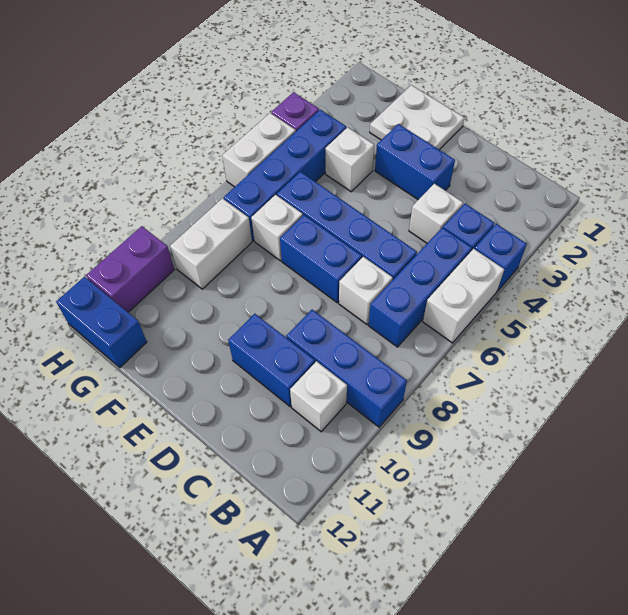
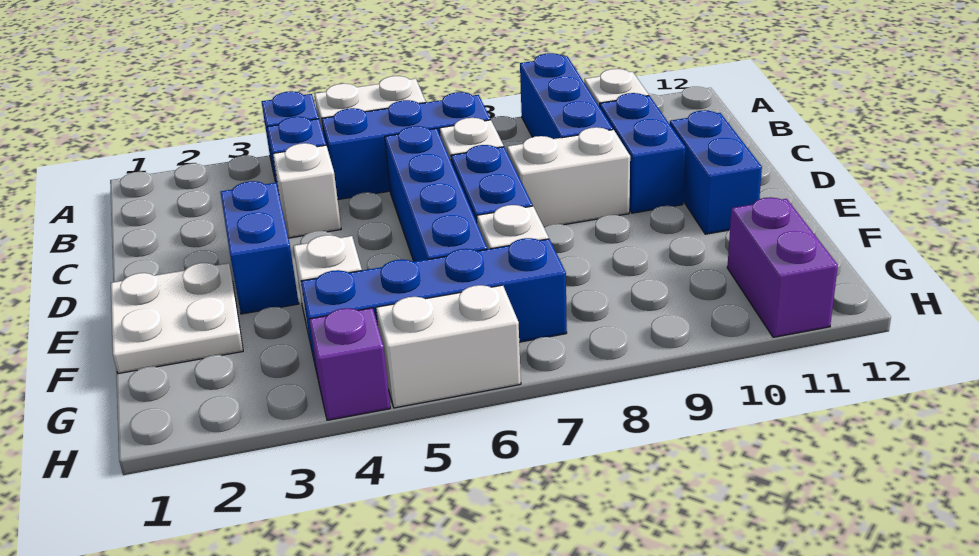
white 1x2 brick [170,198,252,289] -> white 1x2 brick moved to [507,127,630,227]
blue 1x2 brick [56,277,147,368] -> blue 1x2 brick moved to [670,110,762,234]
purple 1x2 brick [86,226,174,312] -> purple 1x2 brick turned to [727,197,838,337]

